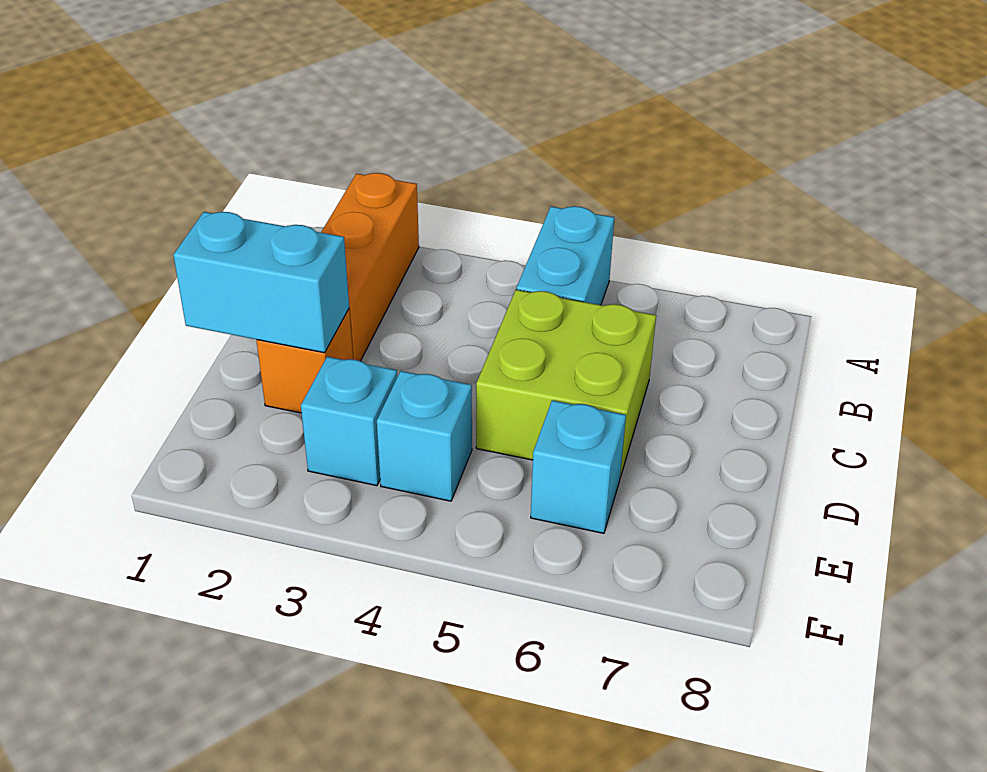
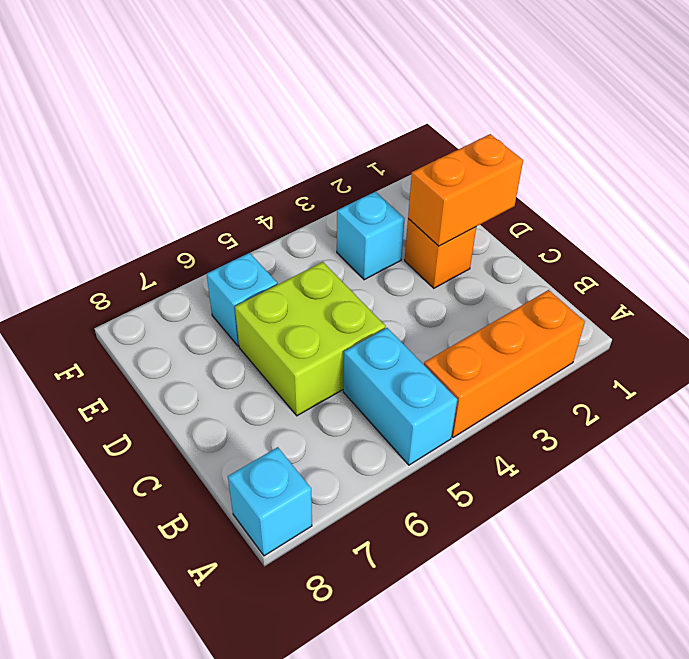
orange 1x3 brick [321,173,419,361] -> orange 1x3 brick turned to [424,290,585,437]
cyan 1x2 brick [174,212,349,353] -> orange 1x2 brick [408,134,523,246]
cyan 1x1 brick [377,371,472,501] -> cyan 1x1 brick moved to [228,447,312,556]

